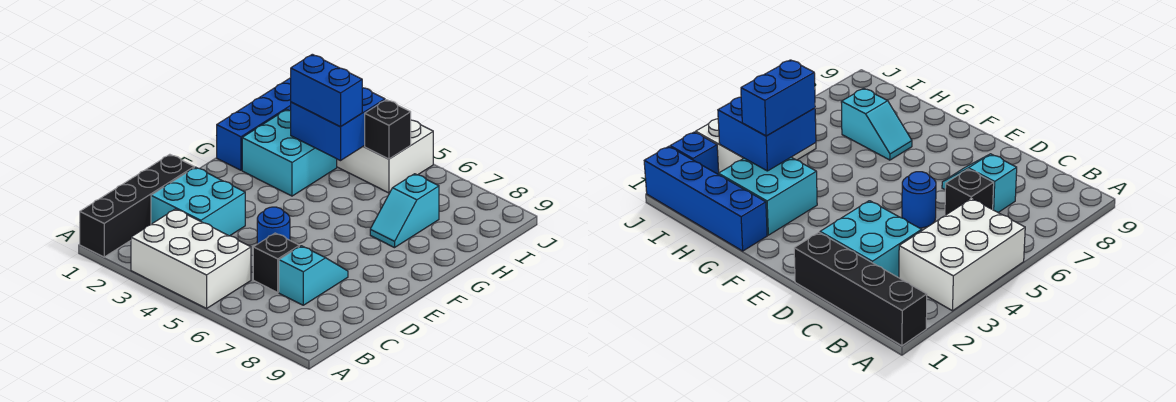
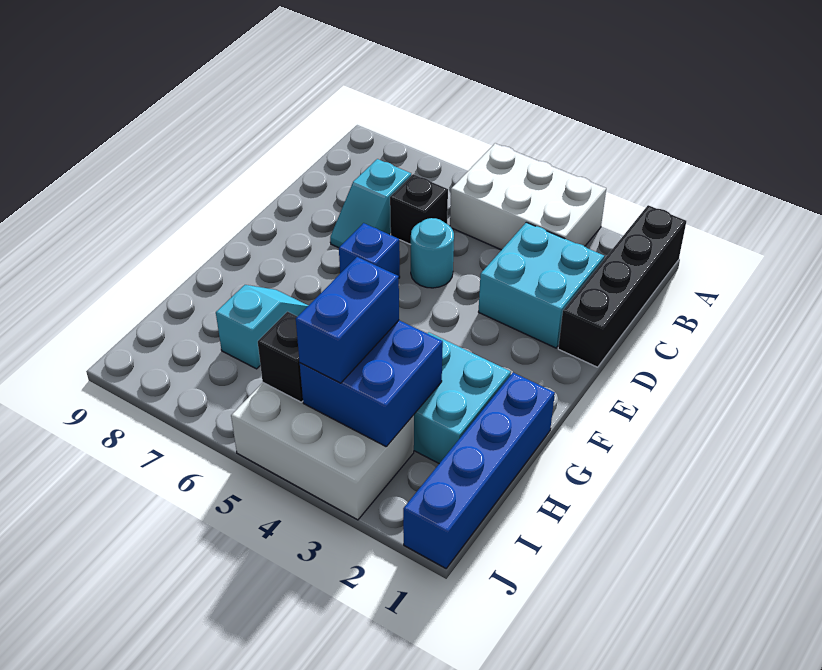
blue 1x1 round brick [257,207,290,244] -> cyan 1x1 round brick [411,218,454,288]
blue 1x2 brick [291,54,362,127] -> blue 1x2 brick turned to [296,257,399,383]
blue 1x1 brick [670,132,719,174] -> blue 1x1 brick moved to [339,223,400,278]

